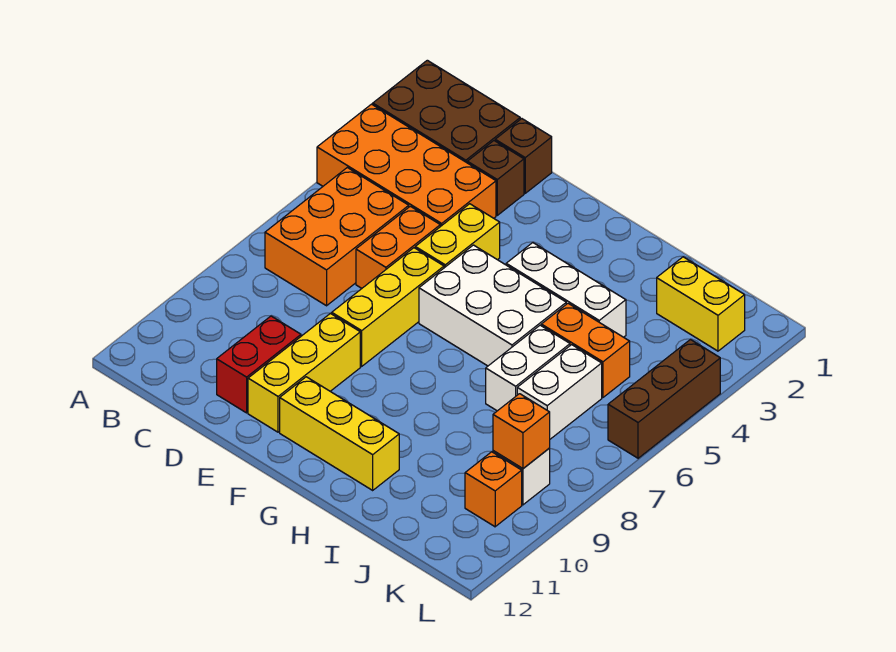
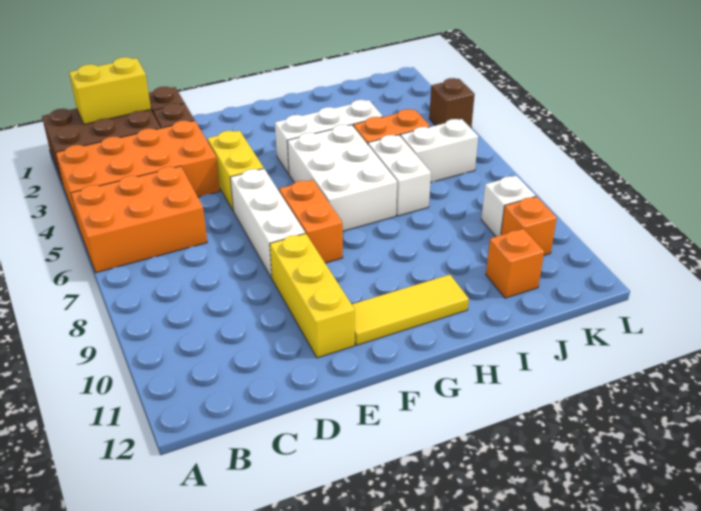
orange 2x3 brick [265,168,409,306] -> orange 2x3 brick turned to [71,166,207,273]
orange 1x2 brick [356,206,440,288] -> orange 1x2 brick moved to [279,180,343,263]
red 1x2 brick [217,316,301,413] -> none
yellow 1x3 brick [332,248,444,366] -> white 1x3 brick [230,169,305,278]
white 2x3 brick [419,245,566,366] -> white 2x3 brick turned to [287,125,397,231]
yellow 1x3 brick [280,377,399,490] -> yellow 1x3 tile [352,275,469,345]
yellow 1x2 brick [657,257,745,351] -> yellow 1x2 brick moved to [69,57,151,124]
white 1x2 brick [517,345,602,439] -> white 1x2 brick turned to [400,119,478,183]
orange 1x1 brick [493,394,550,469] -> orange 1x1 brick moved to [486,229,544,298]
brown 1x3 brick [608,340,720,458] -> brown 1x1 brick [429,78,475,128]

